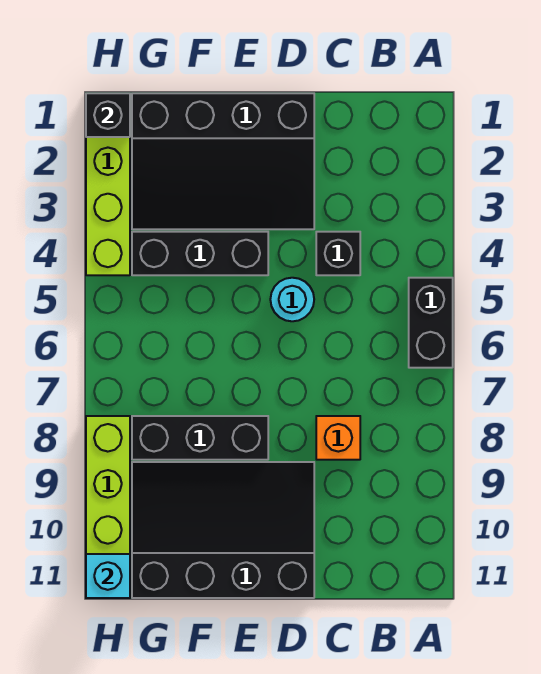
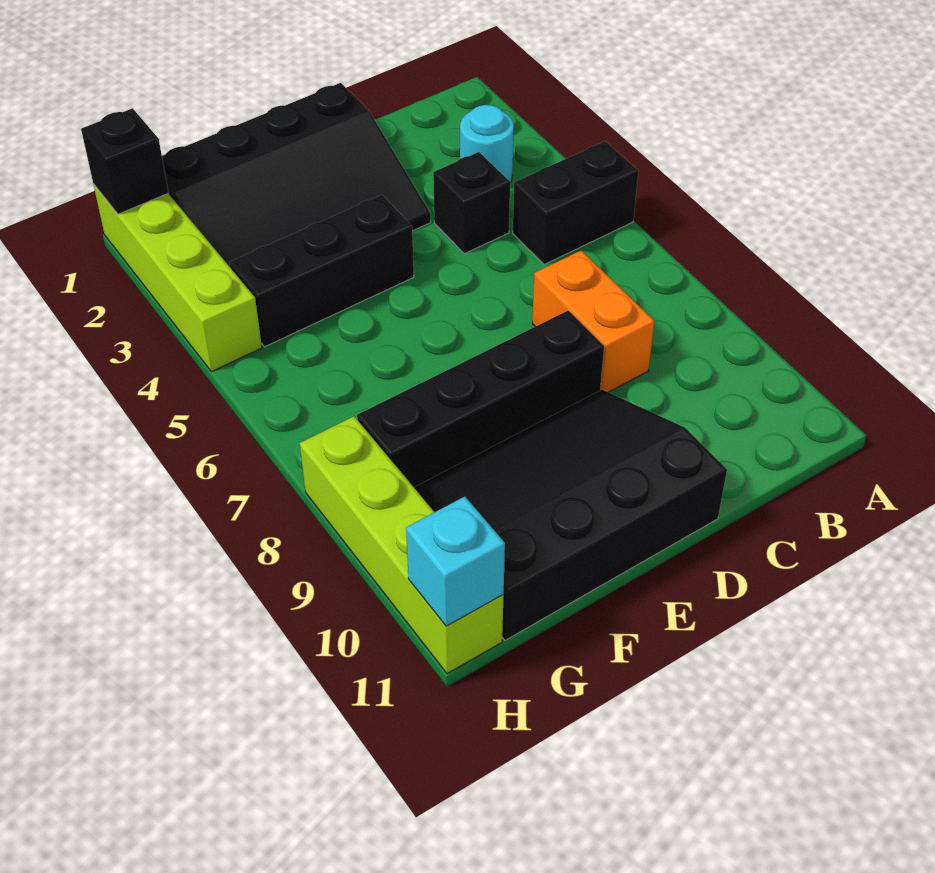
black 1x2 brick [409,278,453,368] -> black 1x2 brick turned to [513,141,638,264]
orange 1x1 brick [316,416,360,460] -> orange 1x2 brick [532,250,654,392]
cyan 1x1 round brick [270,278,314,321] -> cyan 1x1 round brick moved to [460,105,514,183]
black 1x3 brick [132,416,268,460] -> black 1x4 brick [357,311,604,487]

